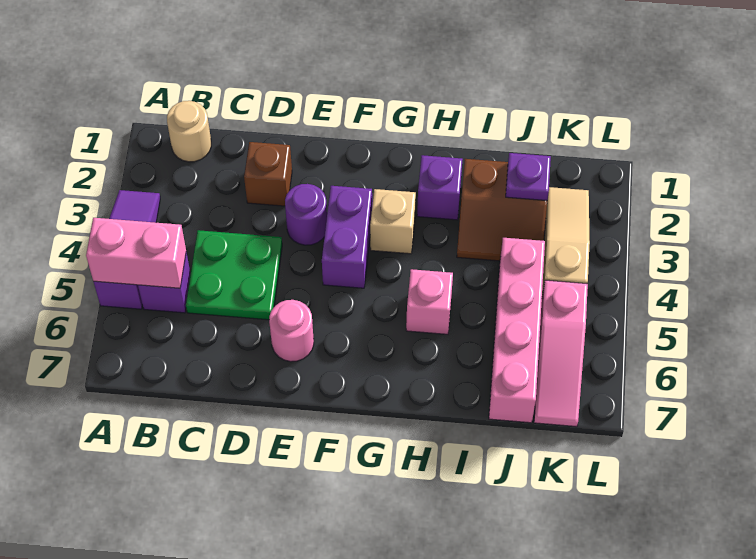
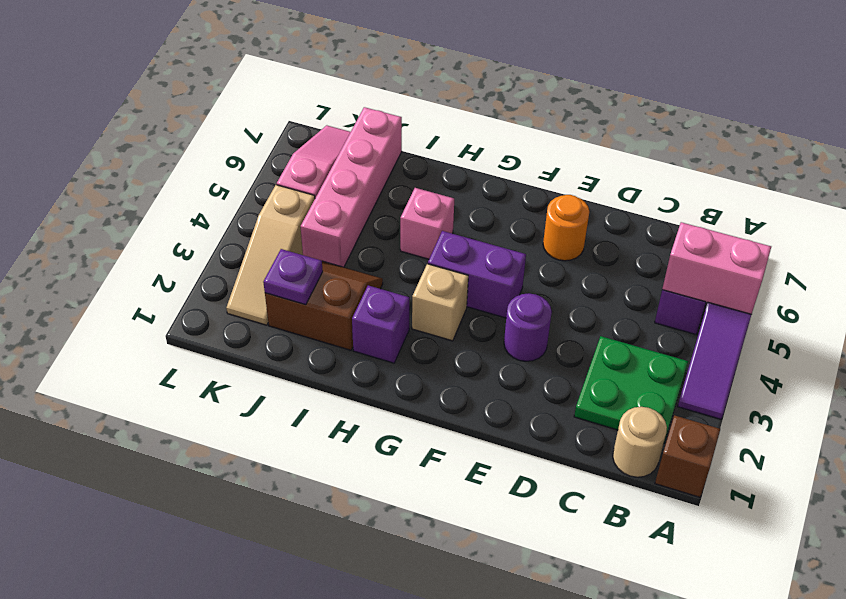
green 2x2 plate [186,230,282,320] -> green 2x2 plate moved to [574,336,688,442]
brown 1x1 brick [244,142,292,206] -> brown 1x1 brick moved to [655,415,720,497]
pink 1x1 round brick [269,300,314,362] -> orange 1x1 round brick [543,195,589,261]
purple 1x2 brick [322,186,372,288] -> purple 1x2 brick turned to [428,231,526,318]

